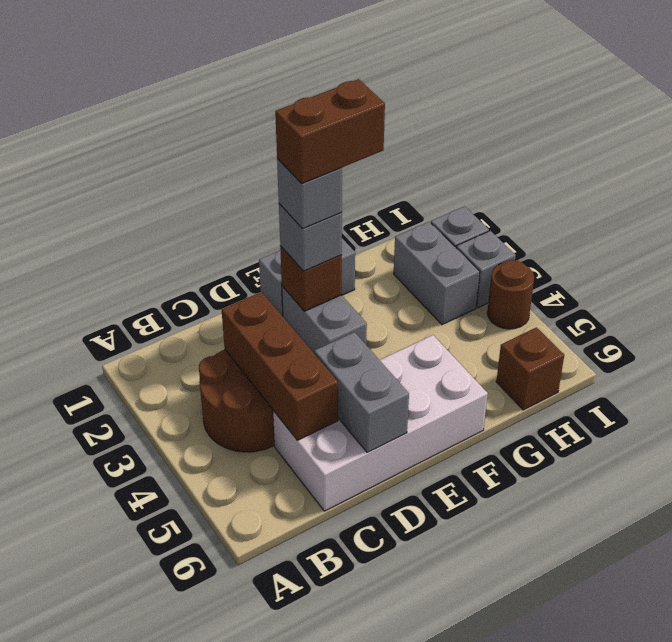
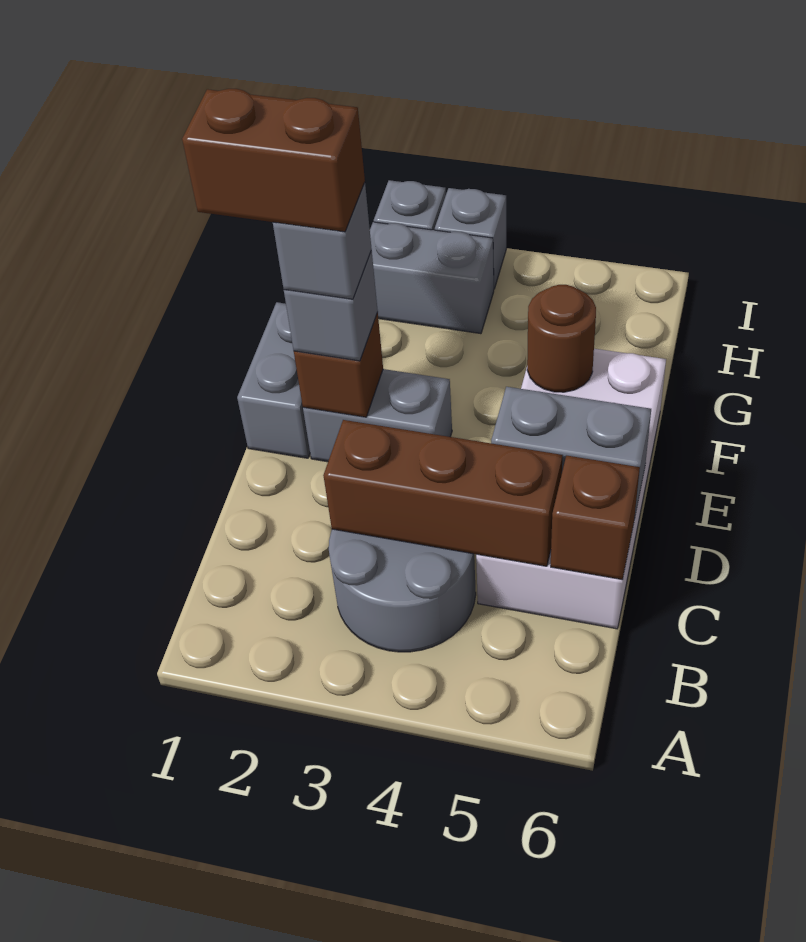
brown 2x2 round brick [199,349,275,452] -> grey 2x2 round brick [329,529,476,652]
brown 1x2 brick [275,79,385,184] -> brown 1x2 brick turned to [182,89,365,232]
brown 1x1 brick [496,327,564,410] -> brown 1x1 brick moved to [551,456,640,580]
brown 1x1 round brick [487,260,534,329] -> brown 1x1 round brick moved to [527,285,596,392]

